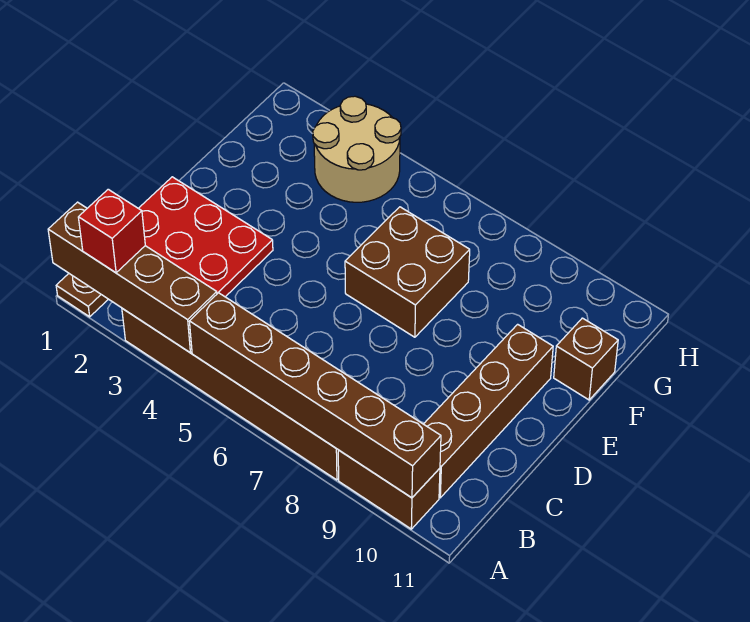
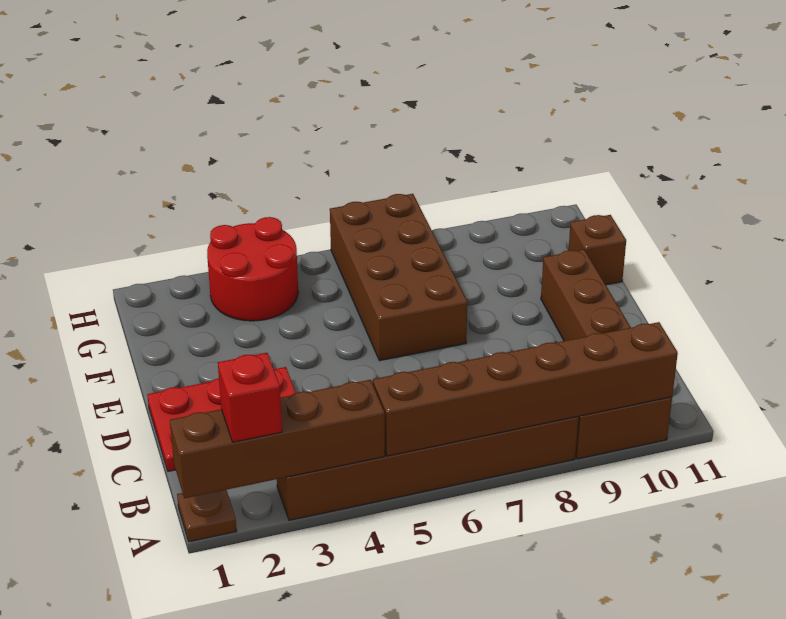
brown 2x2 brick [345,207,470,337] -> brown 2x4 brick [330,194,468,361]
tan 2x2 round brick [313,96,401,202] -> red 2x2 round brick [207,217,298,321]

